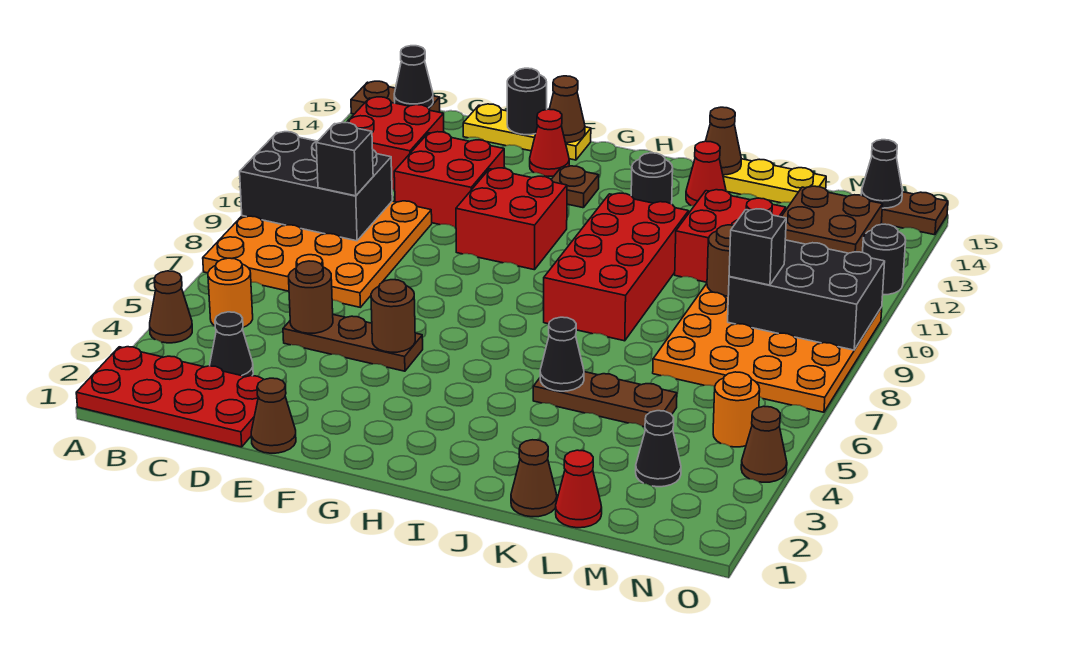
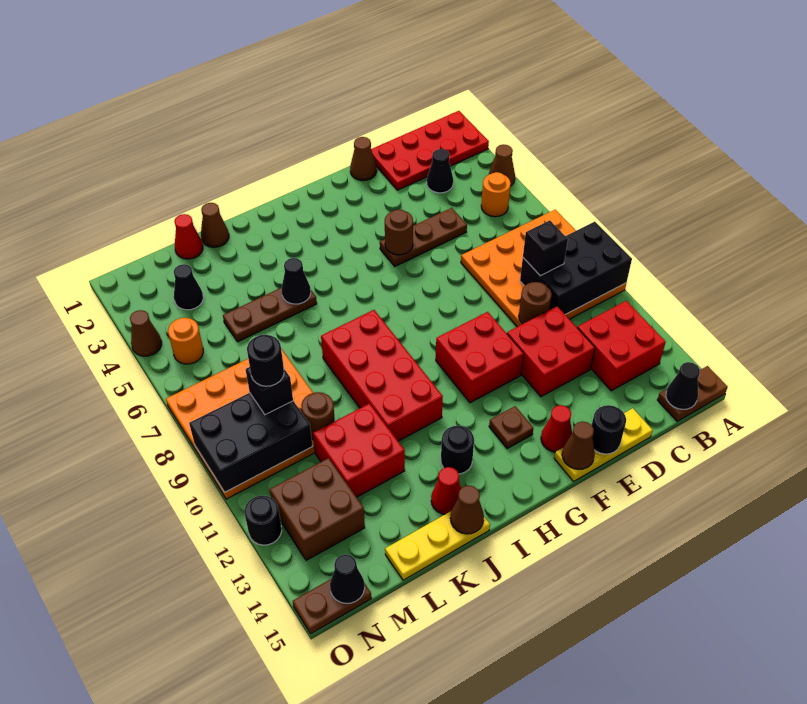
brown 1x1 round brick [288,261,333,333] -> brown 1x1 round brick moved to [519,282,552,324]
none -> black 1x1 round brick [247,335,284,386]

